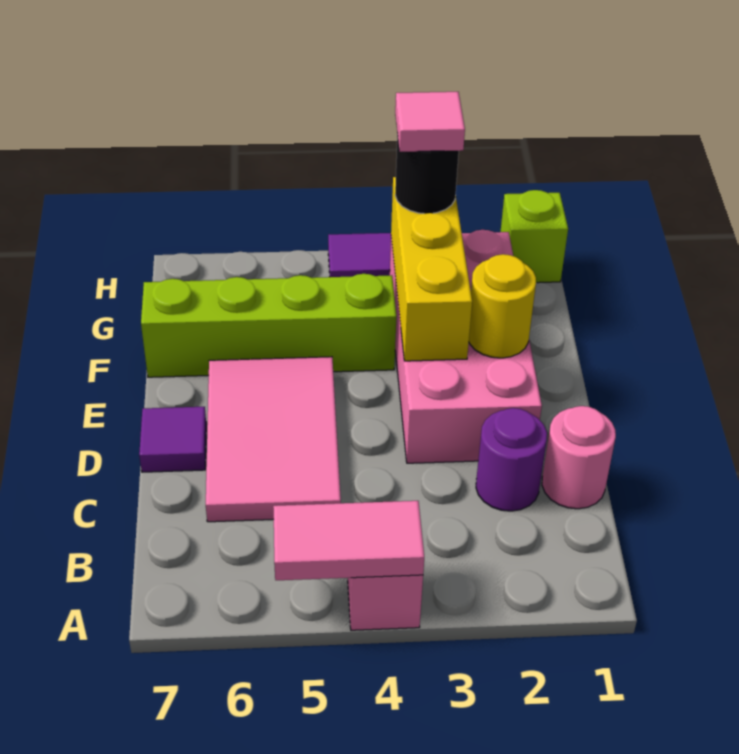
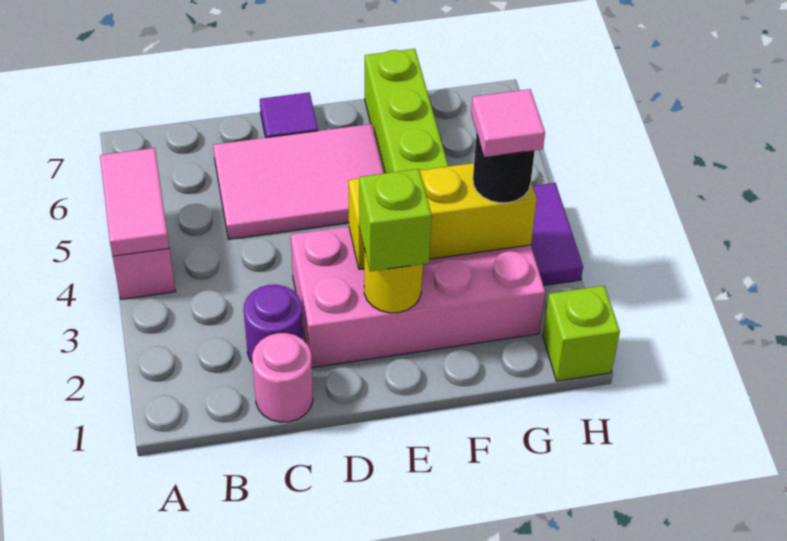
none -> lime 1x1 brick [359,169,432,271]

